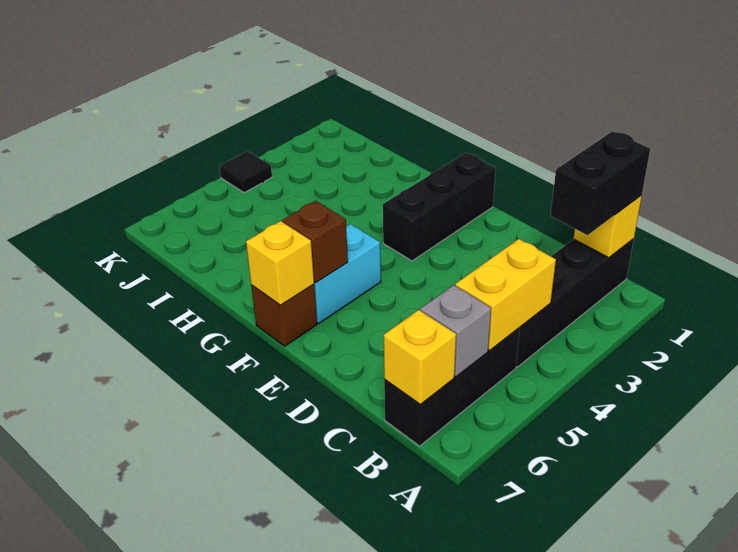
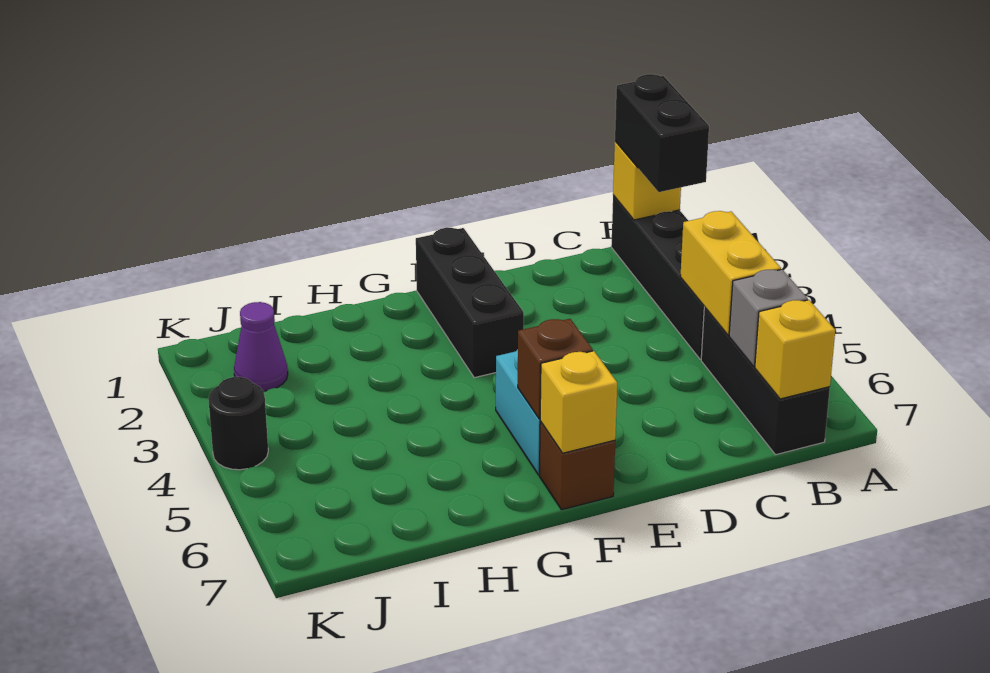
none -> purple 1x1 cone [234,302,288,391]
black 1x1 tile [219,151,272,193] -> black 1x1 round brick [208,377,268,470]

